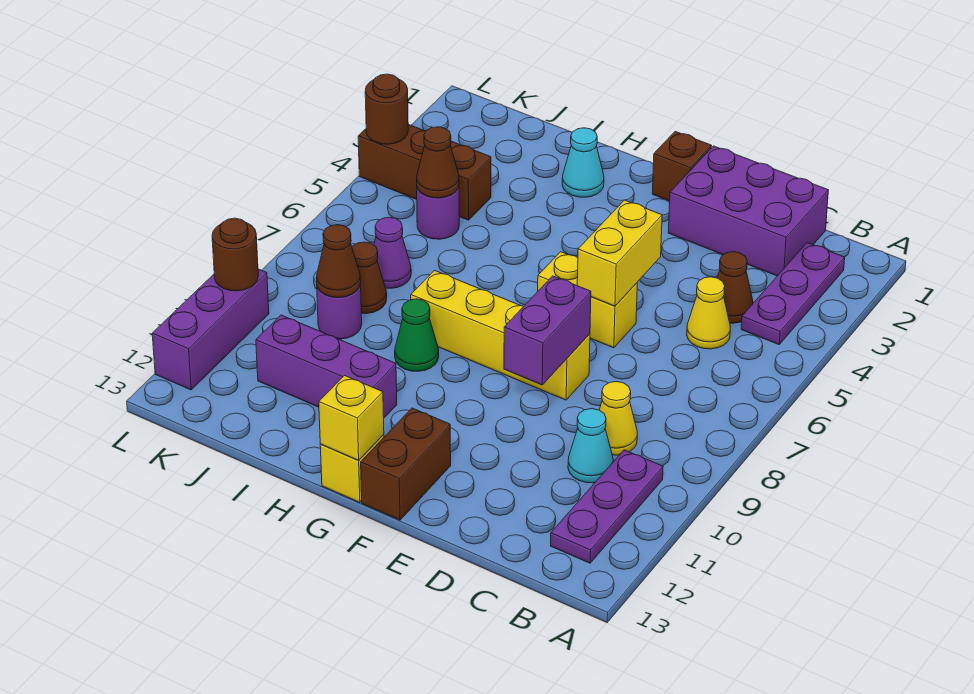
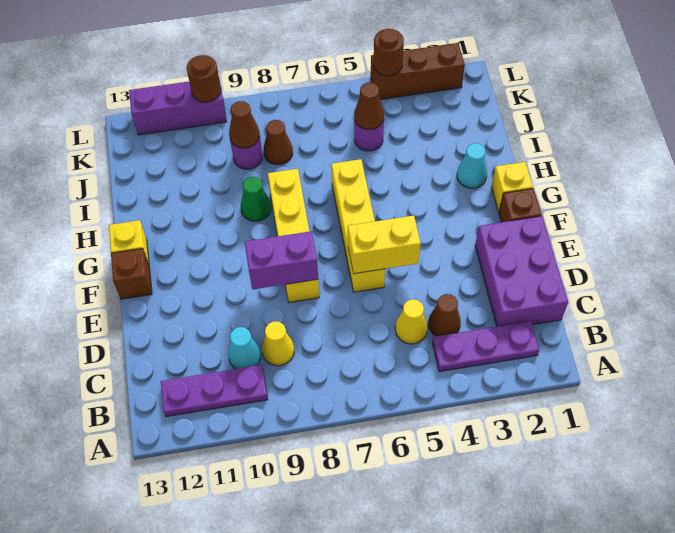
yellow 1x2 brick [538,252,637,348] -> yellow 1x4 brick [331,159,385,292]
brown 1x2 brick [361,408,451,520] -> brown 1x1 brick [111,249,152,299]
yellow 1x1 brick [319,376,384,460] -> yellow 1x1 brick moved to [491,162,533,212]
purple 1x3 brick [256,315,397,418] -> none
brown 1x3 brick [358,124,491,220] -> brown 1x3 brick turned to [371,43,465,100]
purple 1x1 cone [374,217,411,288] -> none

